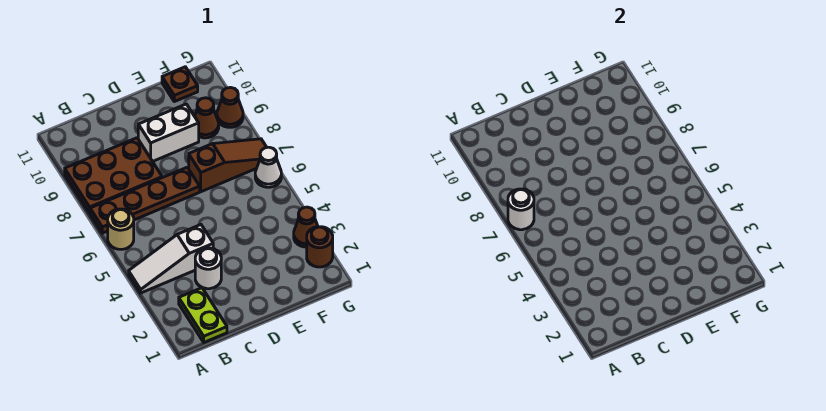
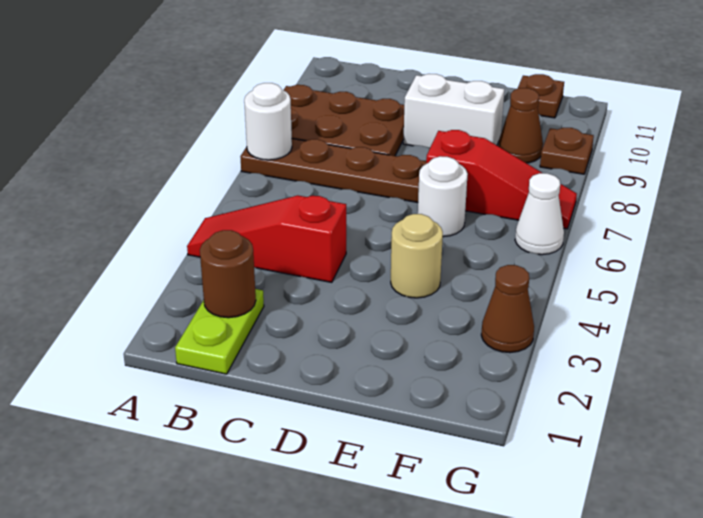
white 1x3 slope [129,225,213,293] -> red 1x3 slope [187,196,346,282]
tan 1x1 round brick [108,209,134,249] -> tan 1x1 round brick moved to [391,214,443,298]
white 1x1 round brick [195,248,221,289] -> white 1x1 round brick moved to [418,156,468,237]
brown 1x3 slope [189,139,267,192] -> red 1x3 slope [426,130,577,229]
brown 1x1 round brick [307,227,333,267] -> brown 1x1 round brick moved to [200,230,256,318]
brown 1x1 cone [217,87,243,127] -> brown 1x1 plate [540,128,594,174]

